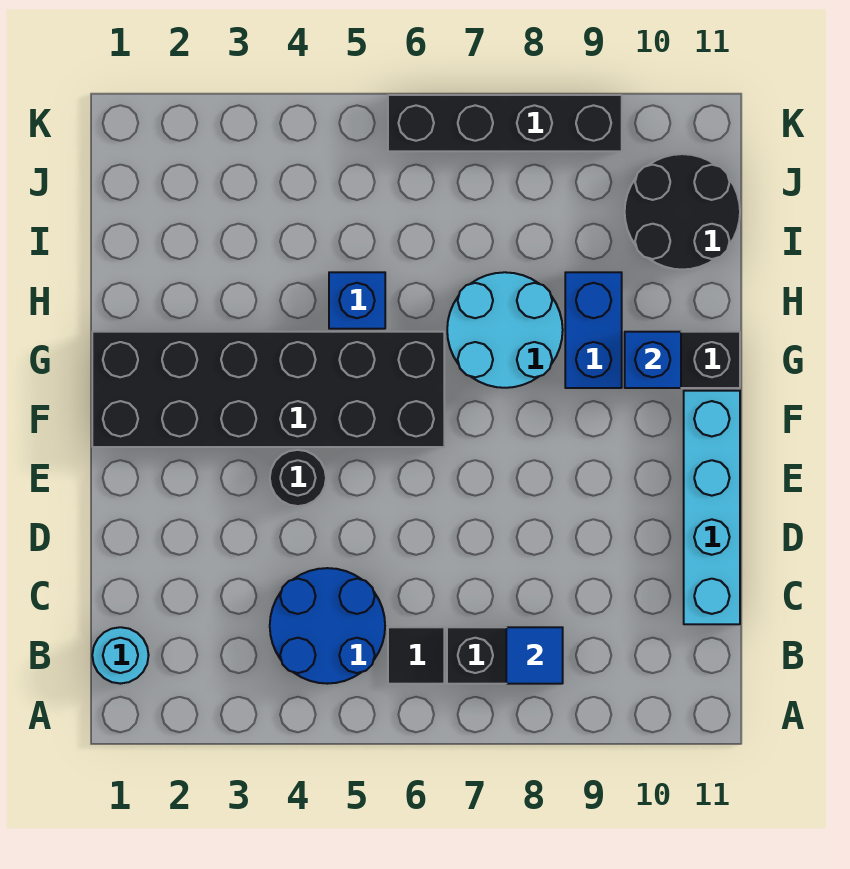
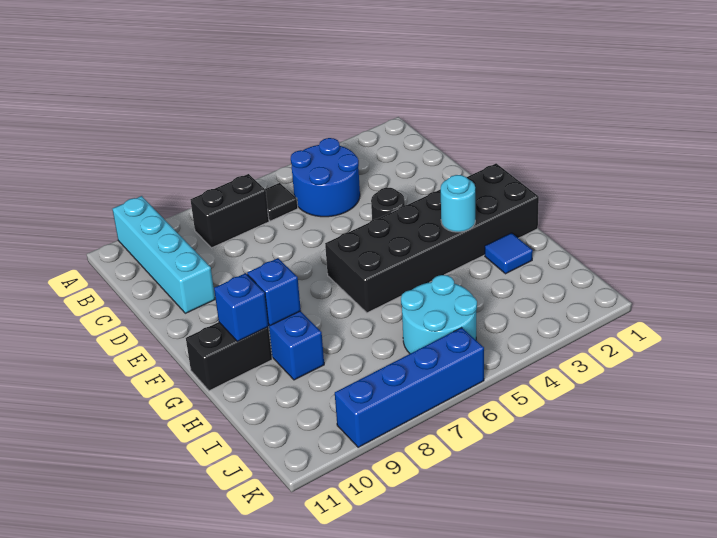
cyan 1x1 round brick [92,627,149,684] -> cyan 1x1 round brick moved to [441,175,475,232]
blue 1x1 tile [506,627,563,684] -> blue 1x1 tile moved to [485,233,533,274]
cyan 1x4 brick [684,391,740,624] -> cyan 1x4 brick moved to [113,196,215,313]
cyan 2x2 round brick [447,272,563,388] -> cyan 2x2 round brick moved to [401,275,477,354]
blue 1x1 brick [329,272,385,329] -> blue 1x1 brick moved to [247,258,301,326]
black 2x2 round brick [625,154,740,270] -> none
black 1x4 brick [388,95,622,151] -> blue 1x4 brick [335,328,484,447]

